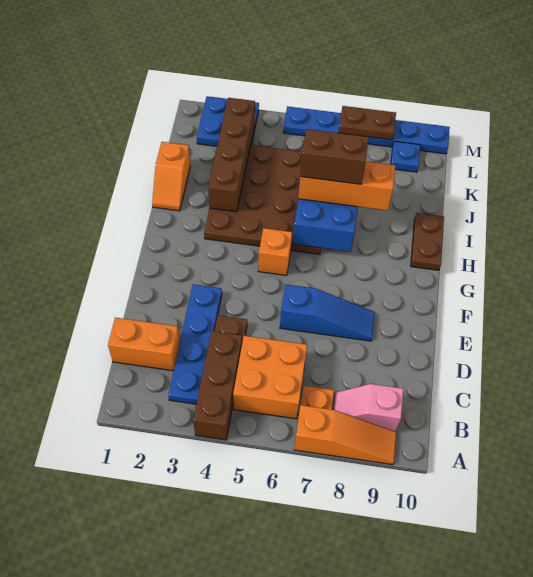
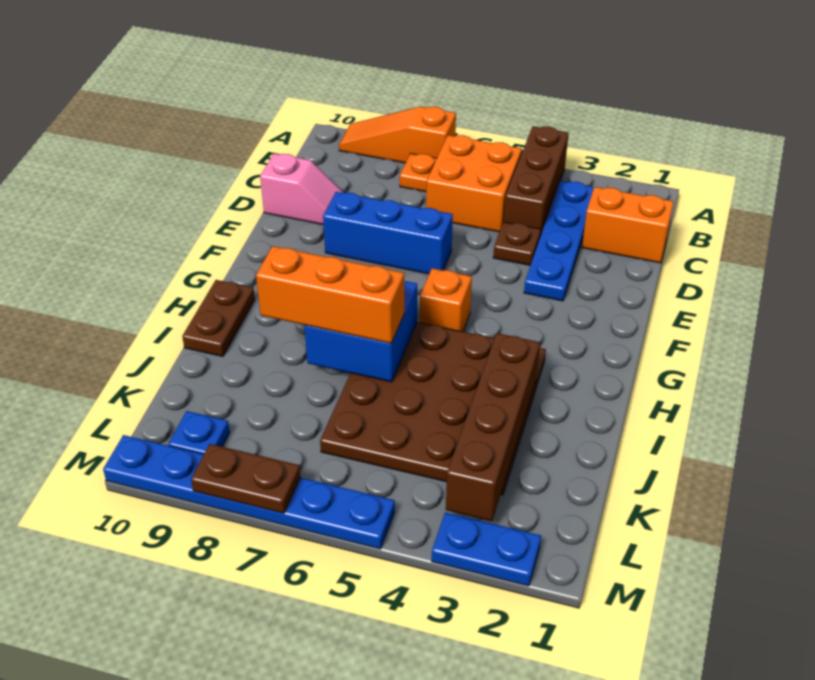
pink 1x2 slope [333,384,403,432] -> pink 1x2 slope moved to [260,153,343,225]
blue 1x3 slope [280,284,375,341] -> blue 1x3 brick [323,192,453,274]
orange 1x2 slope [152,142,190,211] -> none
brown 1x2 brick [300,129,369,184] -> none
blue 2x2 plate [197,96,259,146] -> blue 1x2 plate [432,512,541,586]

